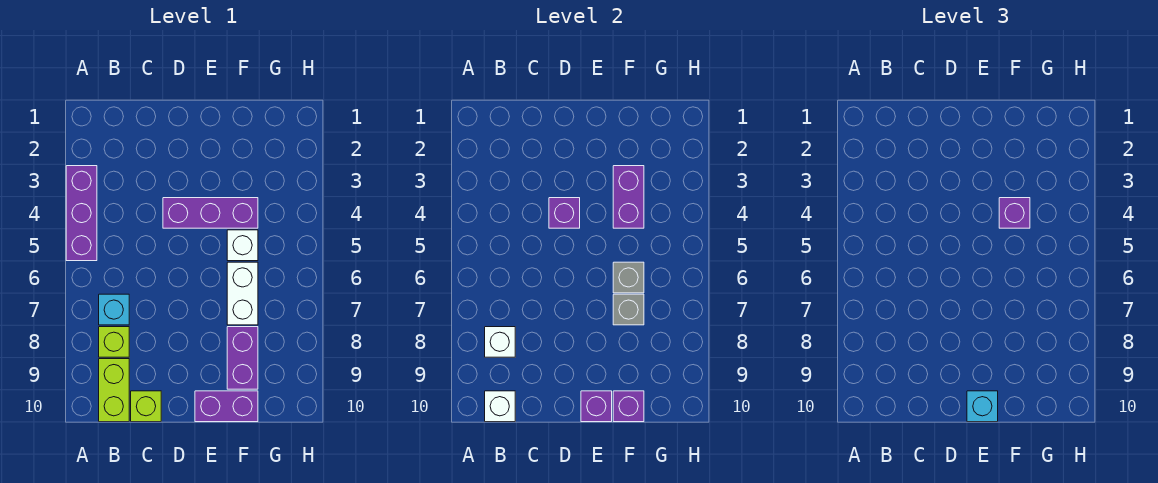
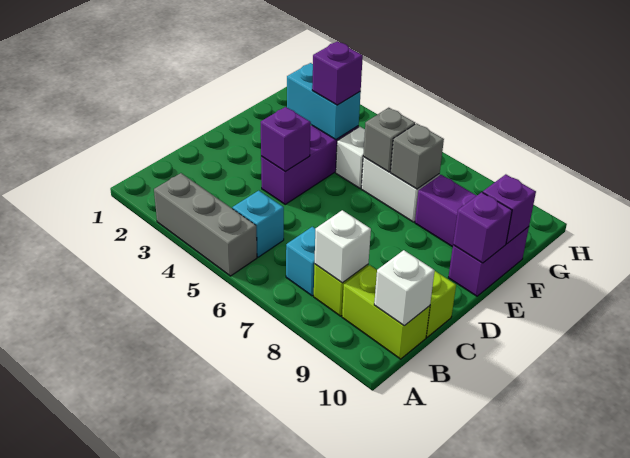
purple 1x3 brick [66,166,97,261] -> grey 1x3 brick [154,173,257,276]
cyan 1x1 brick [967,391,998,422] -> cyan 1x1 brick moved to [233,191,284,257]
purple 1x2 brick [613,166,644,228] -> cyan 1x2 brick [287,63,361,140]

